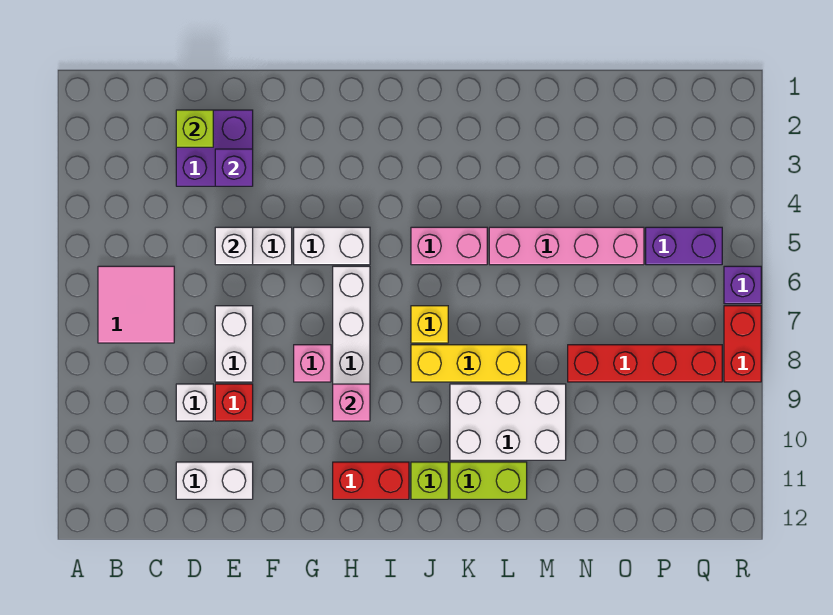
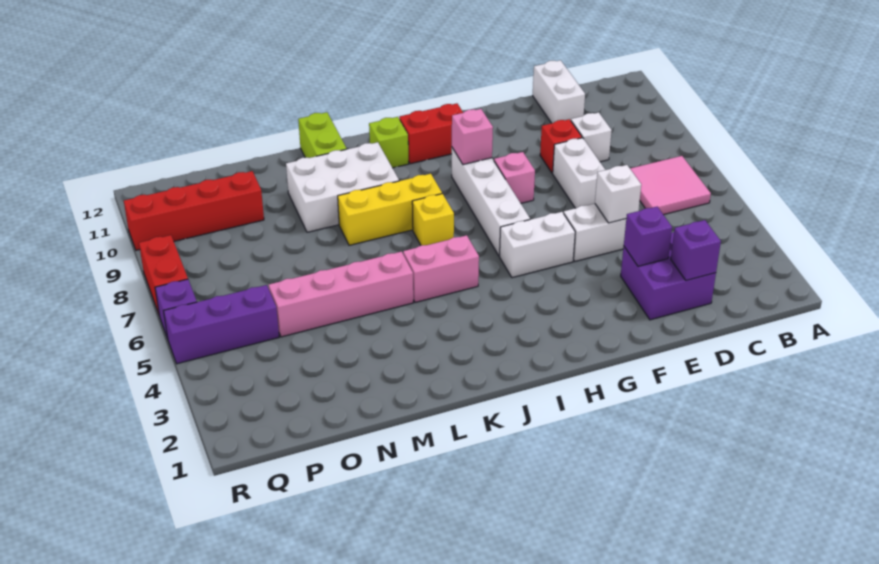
lime 1x1 brick [176,110,213,147] -> purple 1x1 brick [671,220,721,281]
white 1x2 brick [176,462,253,499] -> white 1x2 brick turned to [533,60,585,123]
lime 1x2 brick [450,462,527,499] -> lime 1x2 brick turned to [298,112,347,158]
red 1x4 brick [568,345,722,382] -> red 1x4 brick moved to [124,171,264,250]
purple 1x2 brick [646,227,722,265] -> purple 1x3 brick [164,285,279,364]

